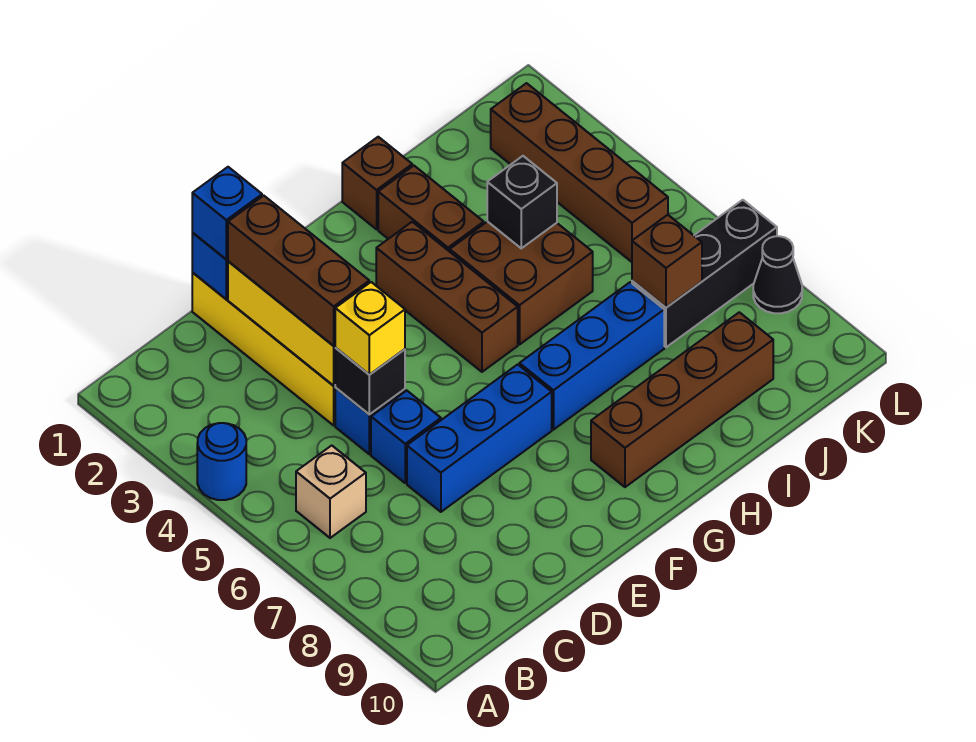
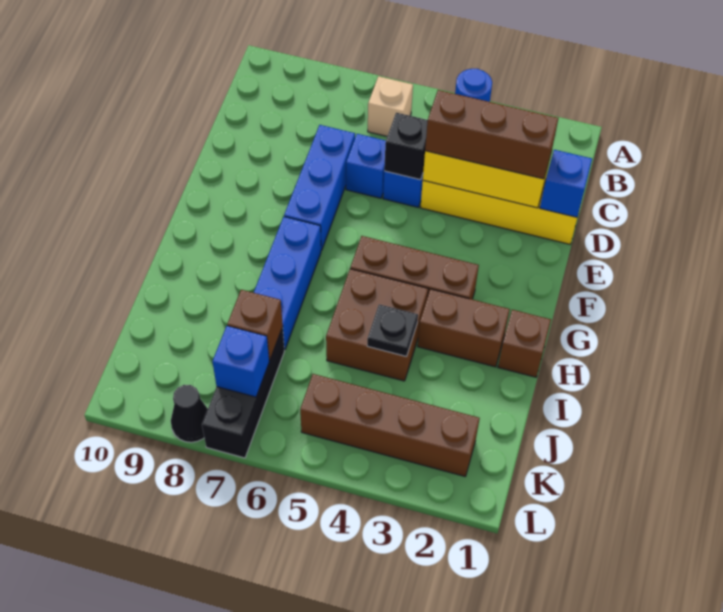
blue 1x1 brick [192,167,262,260] -> blue 1x1 brick moved to [212,326,269,397]
yellow 1x1 brick [335,282,405,375] -> none
brown 1x4 brick [591,312,773,487] -> none
black 1x1 brick [487,156,557,248] -> black 1x1 plate [367,304,418,357]

